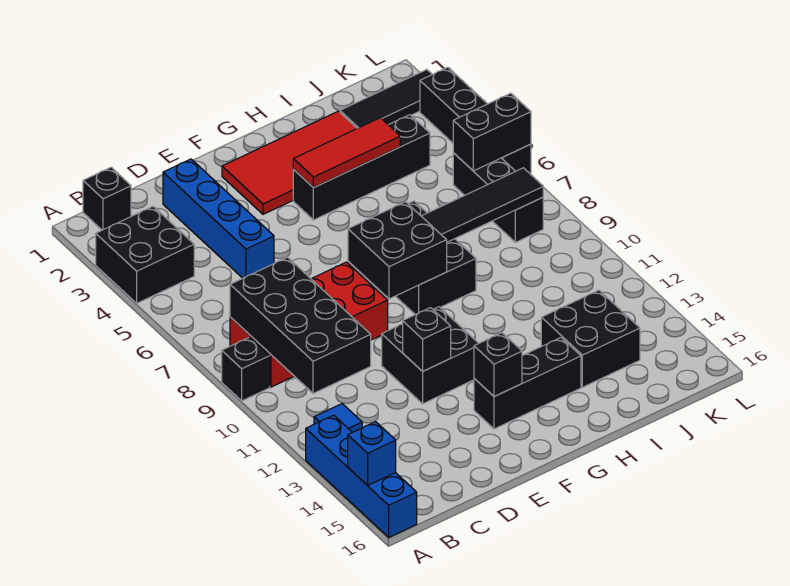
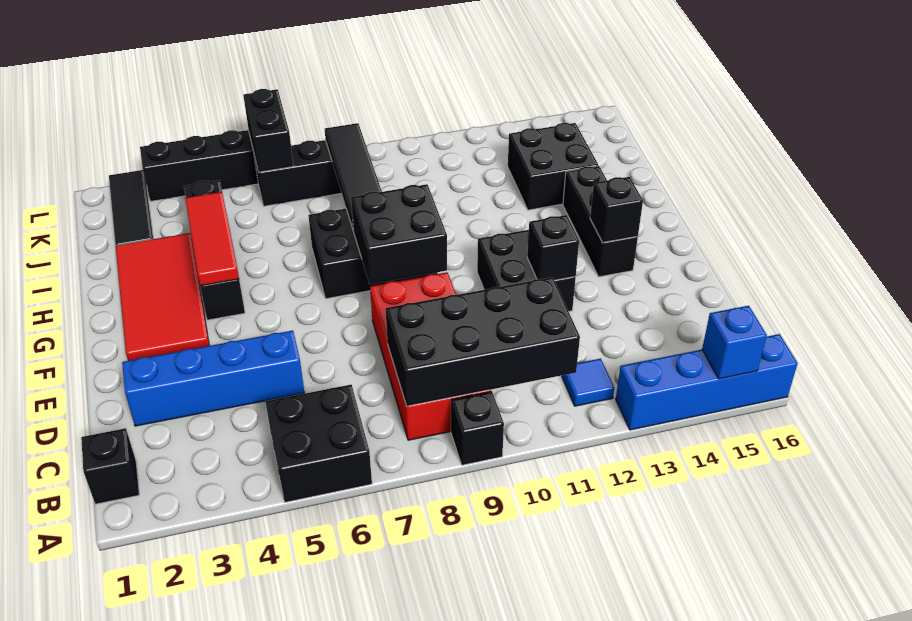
black 2x2 brick [96,206,194,303] -> black 2x2 brick moved to [265,385,372,502]

